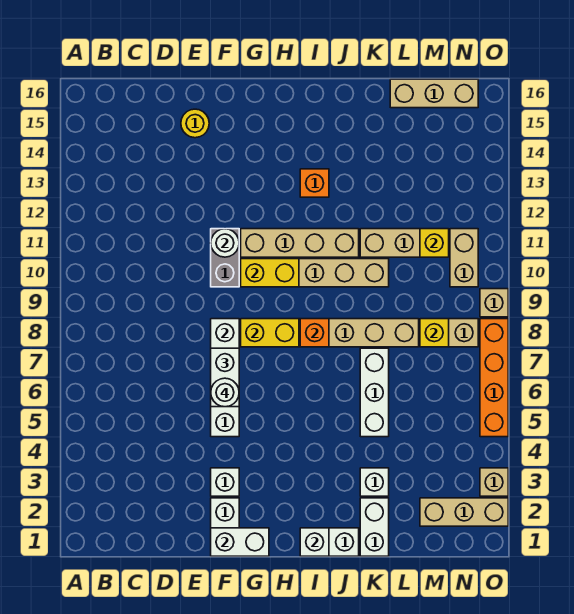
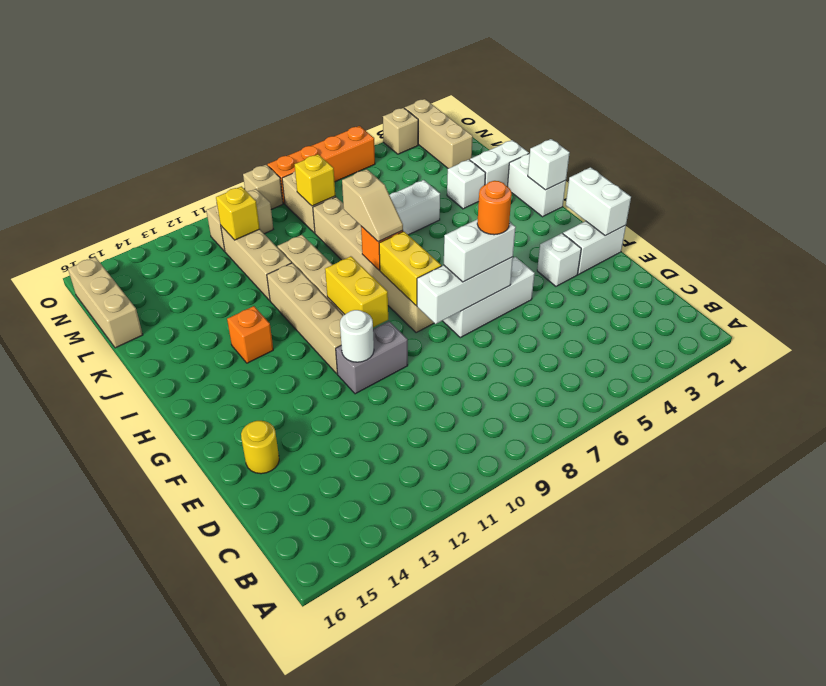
white 1x1 round brick [211,378,239,407] -> orange 1x1 round brick [477,181,512,235]
none -> tan 1x2 slope [342,169,403,242]

